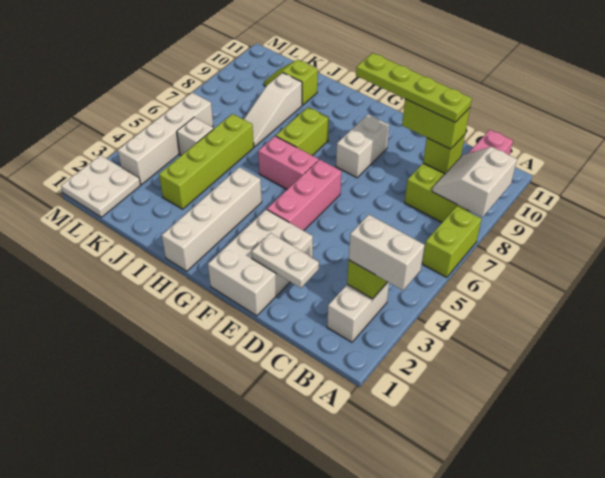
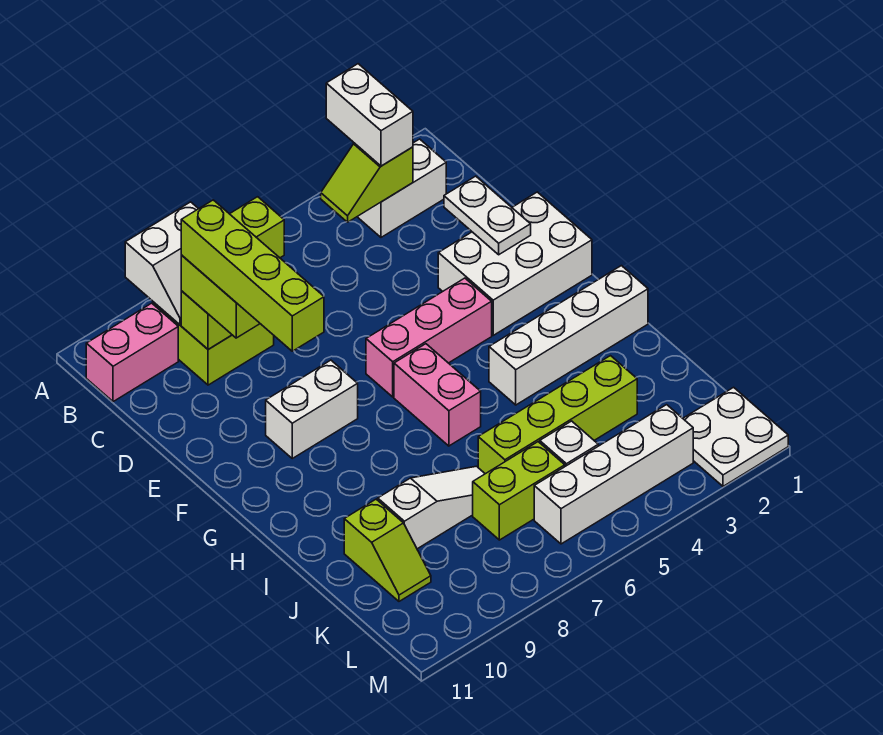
lime 1x4 plate [356,53,472,122] -> lime 1x4 brick [181,200,324,351]
lime 1x2 brick [276,107,329,155] -> lime 1x2 brick moved to [473,442,565,540]

